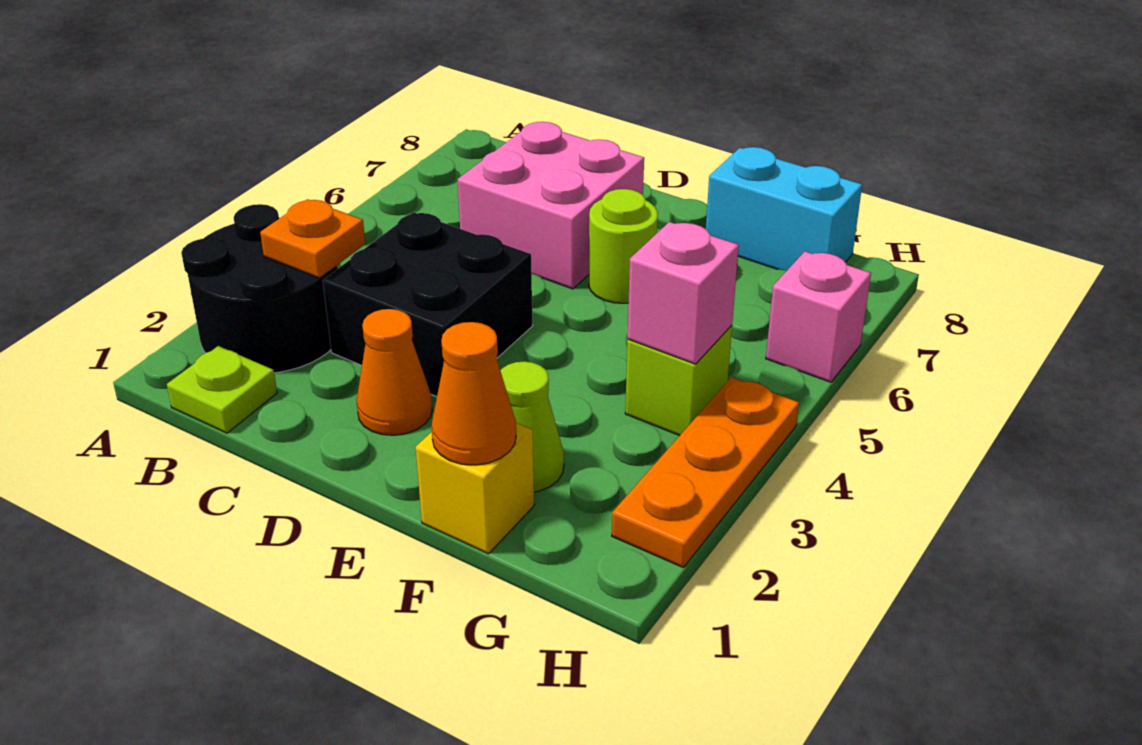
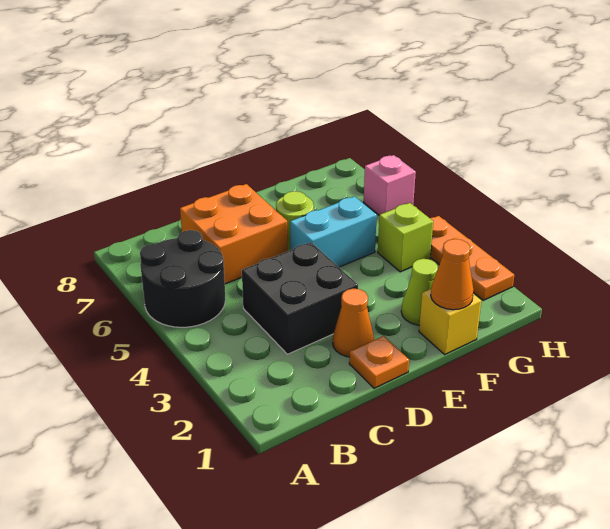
black 2x2 round brick [181,204,338,373] -> black 2x2 round brick moved to [140,230,225,327]
lime 1x1 plate [167,346,277,433] -> none
orange 1x1 plate [260,199,365,278] -> orange 1x1 plate moved to [349,336,409,388]
pink 2x2 brick [458,122,644,289] -> orange 2x2 brick [180,184,288,284]
cyan 1x2 brick [706,147,862,270] -> cyan 1x2 brick moved to [290,196,377,267]
pink 1x1 brick [628,222,739,364] -> none

